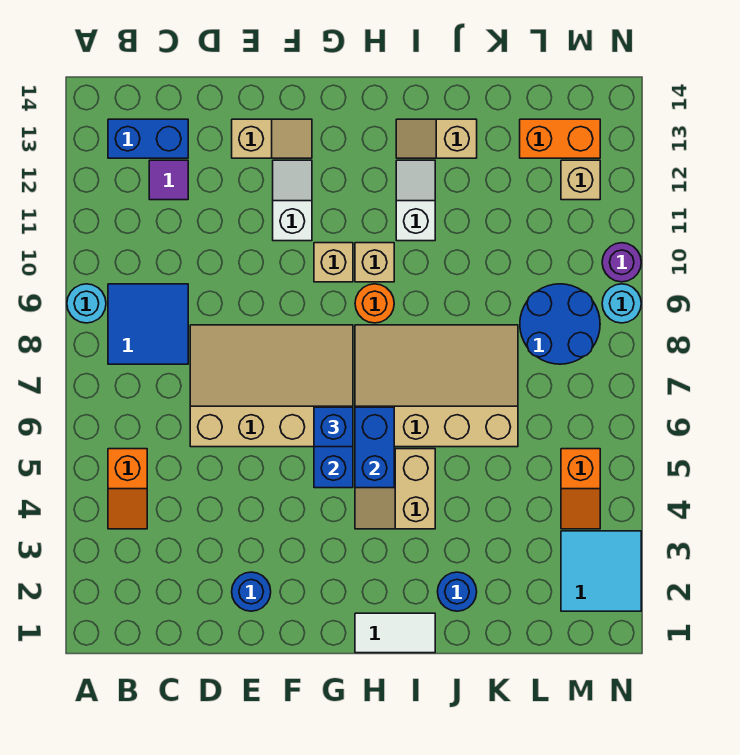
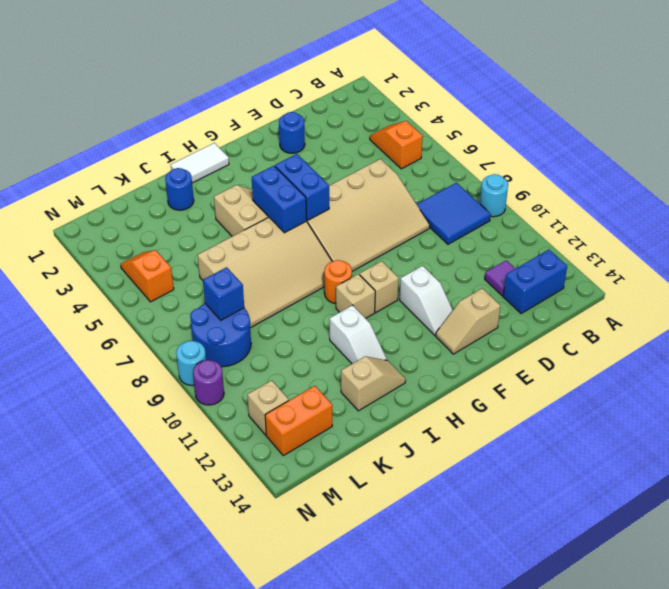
blue 1x1 brick [314,407,353,447] -> blue 1x1 brick moved to [203,267,244,320]
cyan 2x2 tile [561,531,641,611] -> none

